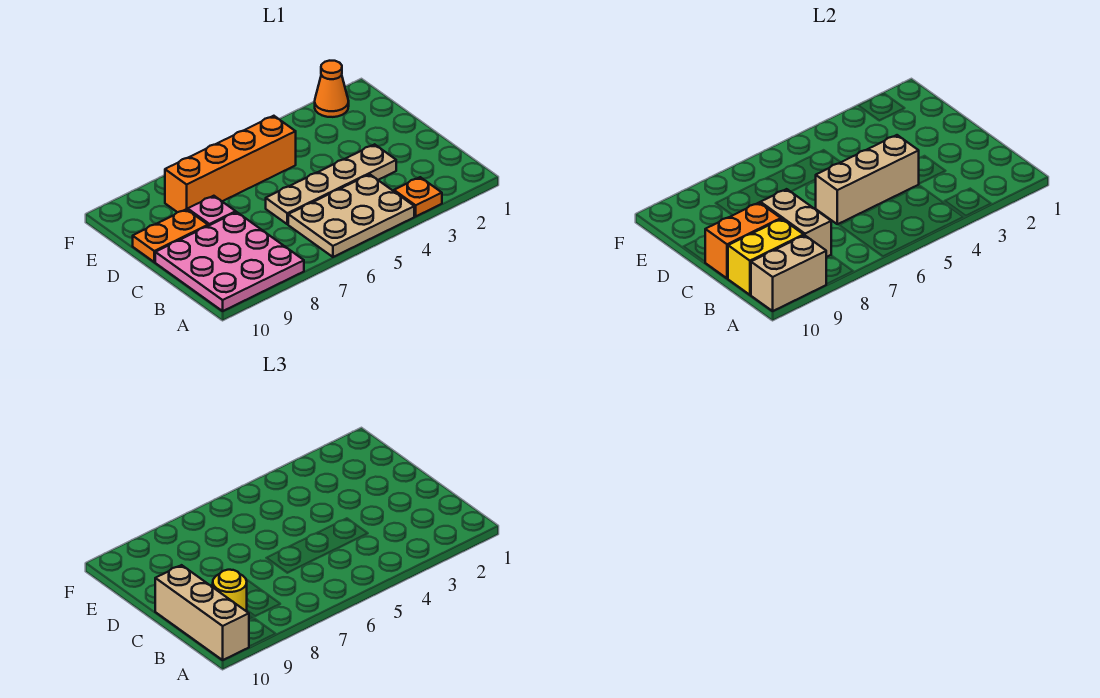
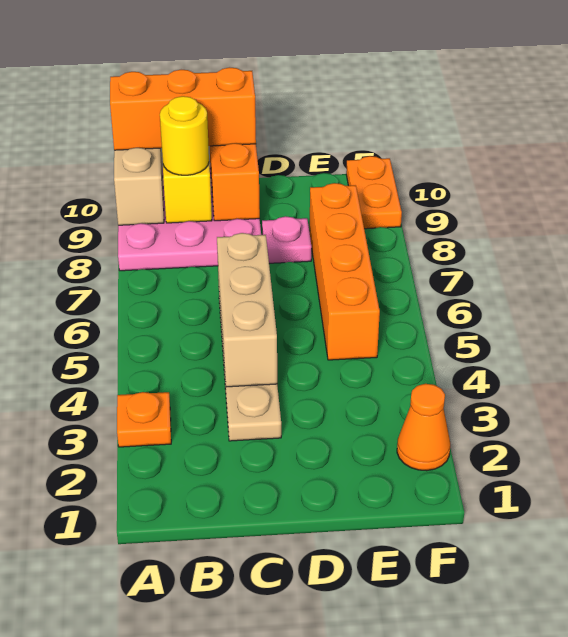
tan 2x3 plate [288,174,414,257] -> none
tan 1x3 brick [155,565,249,660] -> orange 1x3 brick [110,67,256,150]
tan 1x2 brick [760,189,831,257] -> none
orange 1x2 plate [133,209,208,262] -> orange 1x2 plate moved to [346,156,402,229]

